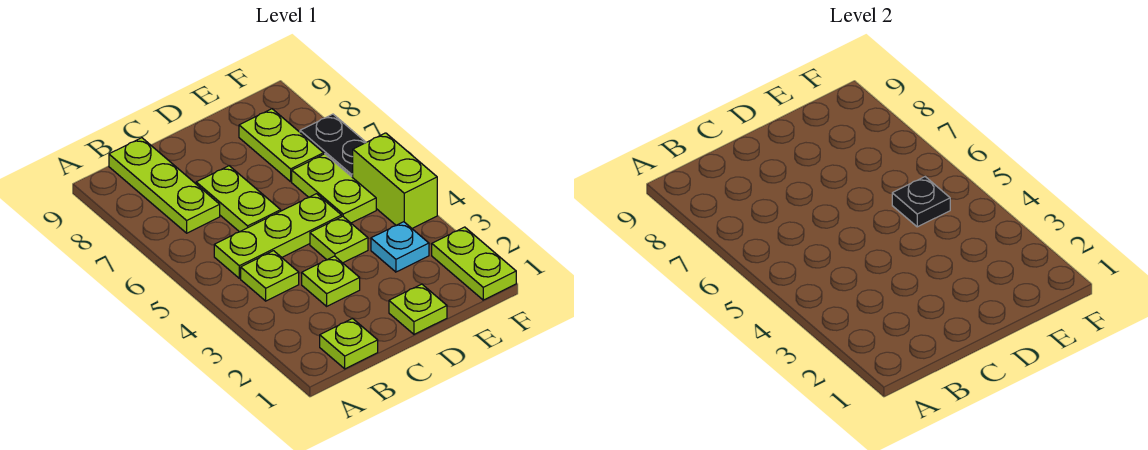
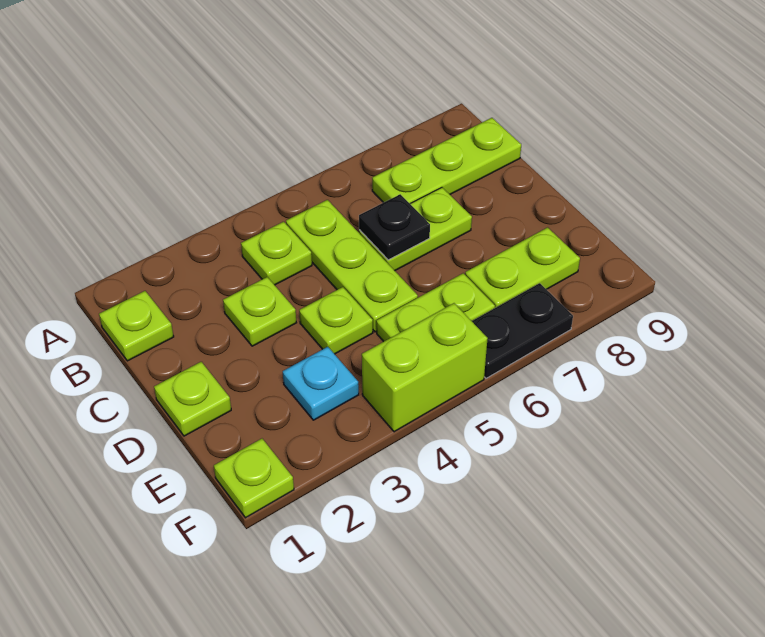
black 1x1 plate [892,177,950,227] -> black 1x1 plate moved to [359,194,430,260]
lime 1x2 plate [432,227,516,300] -> lime 1x1 plate [214,439,294,518]

